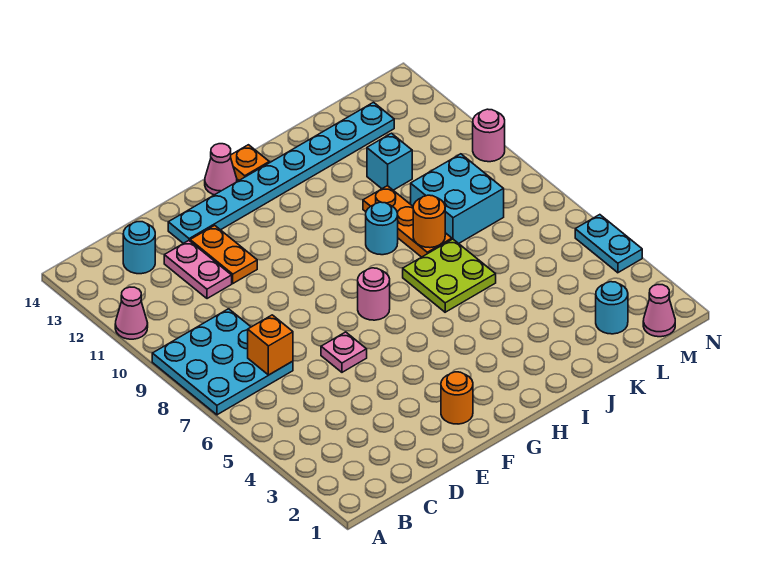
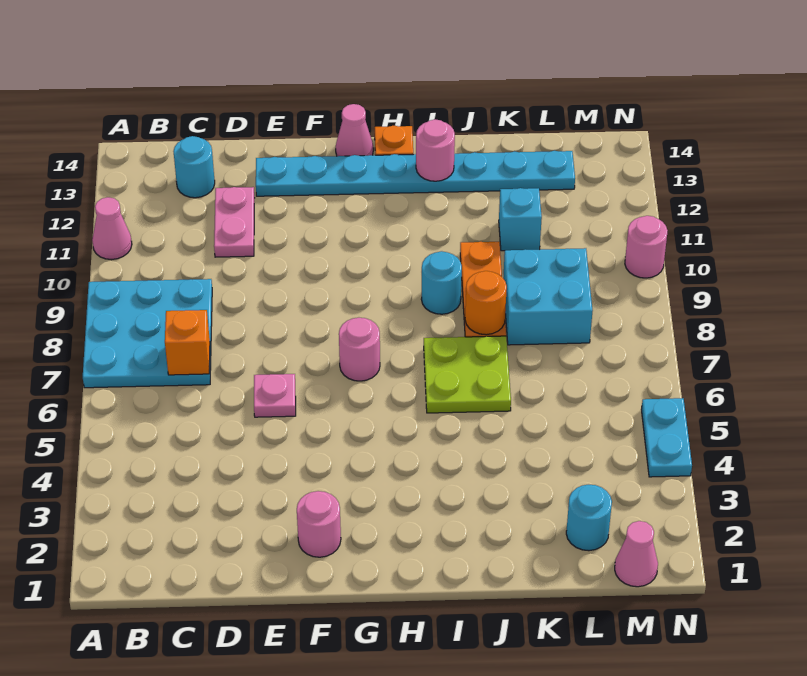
orange 1x2 plate [190,225,257,283] -> none
orange 1x1 round brick [441,372,473,424] -> pink 1x1 round brick [297,491,341,557]
none -> pink 1x1 round brick [416,119,455,181]

